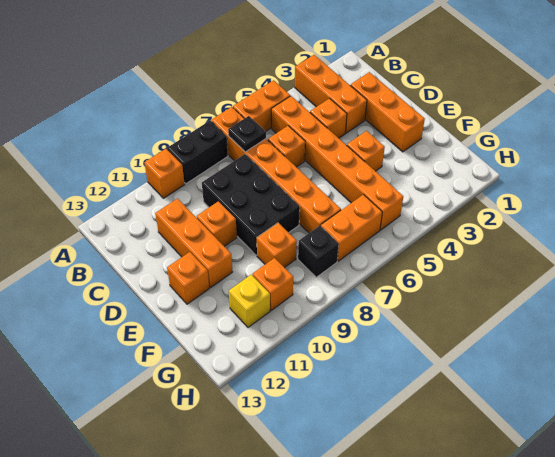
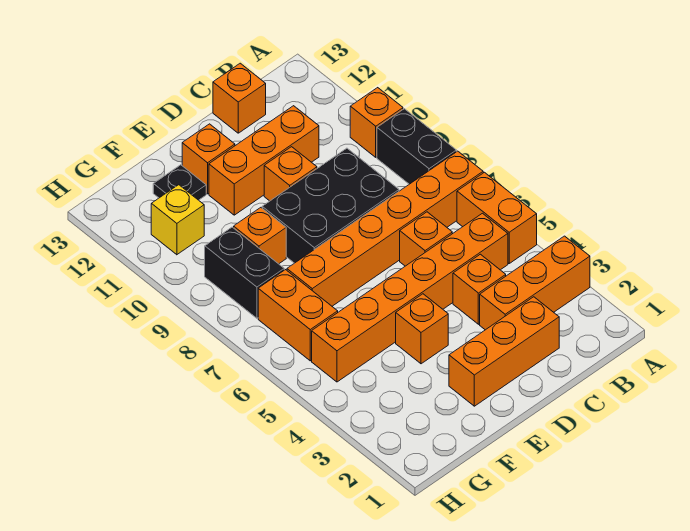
black 1x1 plate [228,116,266,152] -> black 1x1 plate moved to [153,165,206,200]
black 1x1 brick [298,226,339,277] -> black 1x2 brick [205,227,284,318]
orange 1x1 brick [252,258,293,310] -> orange 1x1 brick moved to [213,63,266,133]

